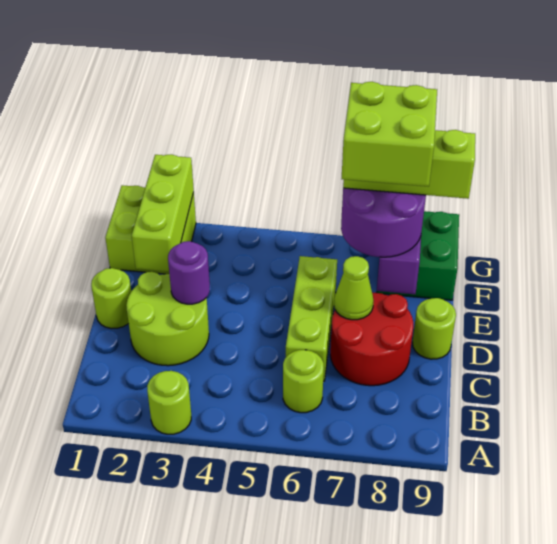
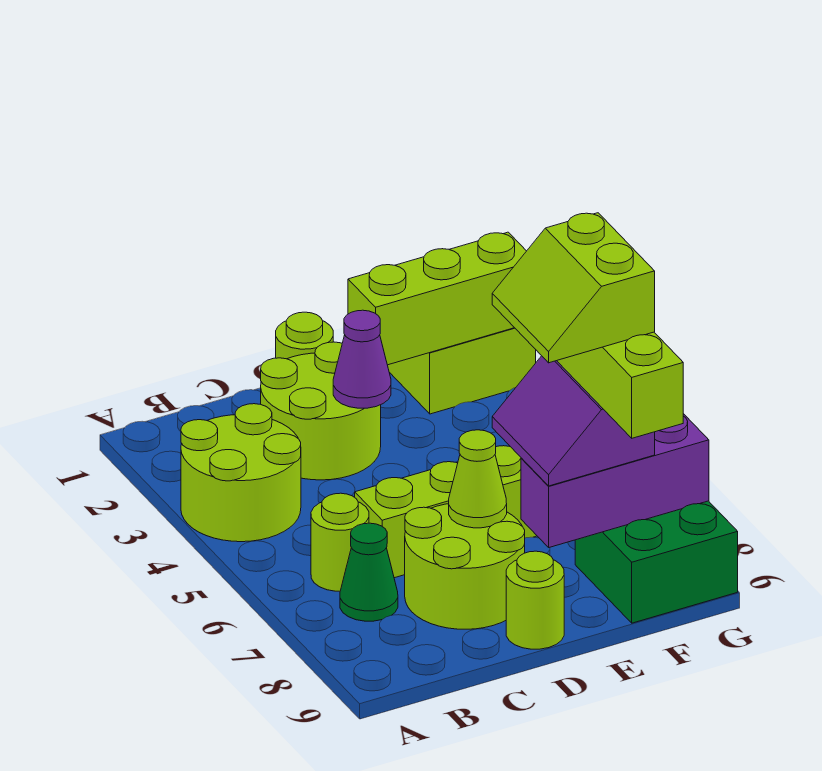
lime 1x1 round brick [147,371,191,434] -> lime 2x2 round brick [181,404,301,542]
none -> green 1x1 cone [340,523,398,621]
red 2x2 round brick [330,293,413,386] -> lime 2x2 round brick [405,504,525,629]
purple 1x1 round brick [168,241,210,304] -> purple 1x1 cone [333,310,391,408]
purple 2x2 round brick [341,188,426,257] -> purple 2x2 slope [492,356,655,486]
lime 2x2 brick [342,82,437,187] -> lime 2x2 slope [492,213,655,363]

